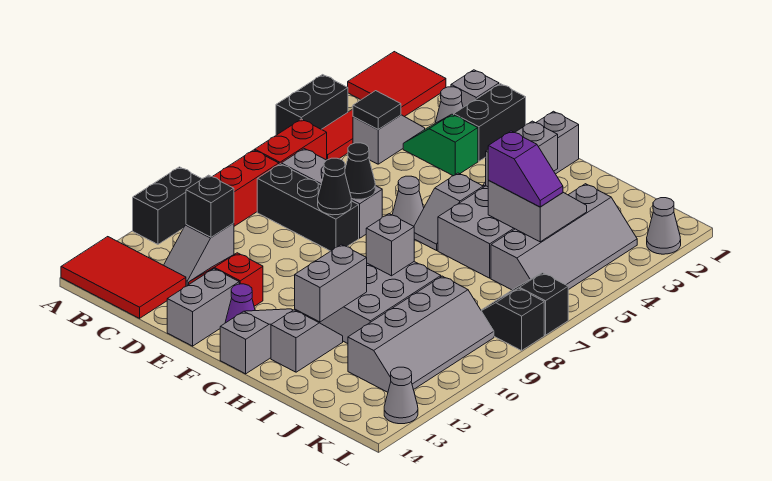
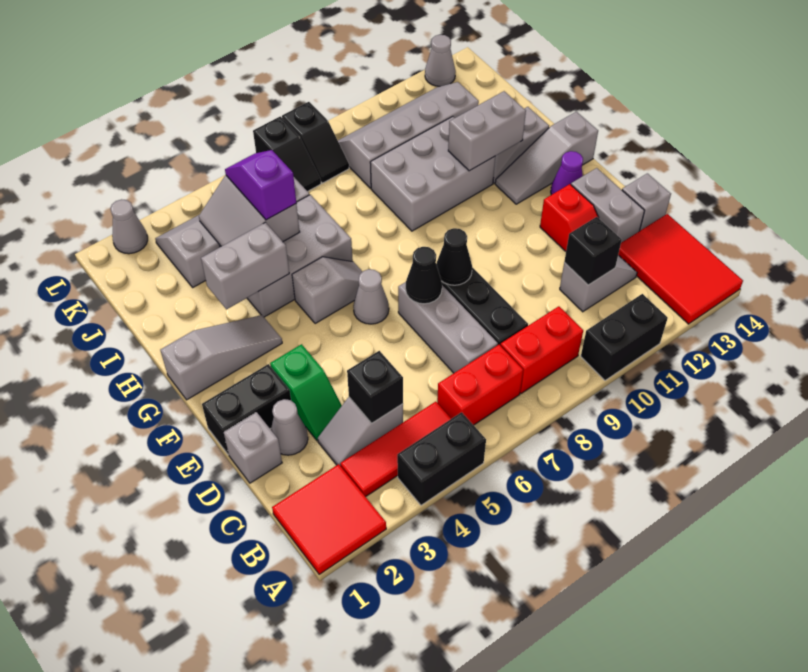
black 1x1 tile [353,91,401,129] -> black 1x1 brick [347,351,403,423]
grey 1x2 brick [167,269,239,346] -> grey 1x2 brick turned to [571,168,644,243]
grey 1x1 brick [366,214,414,276] -> grey 1x1 brick moved to [622,173,671,231]

